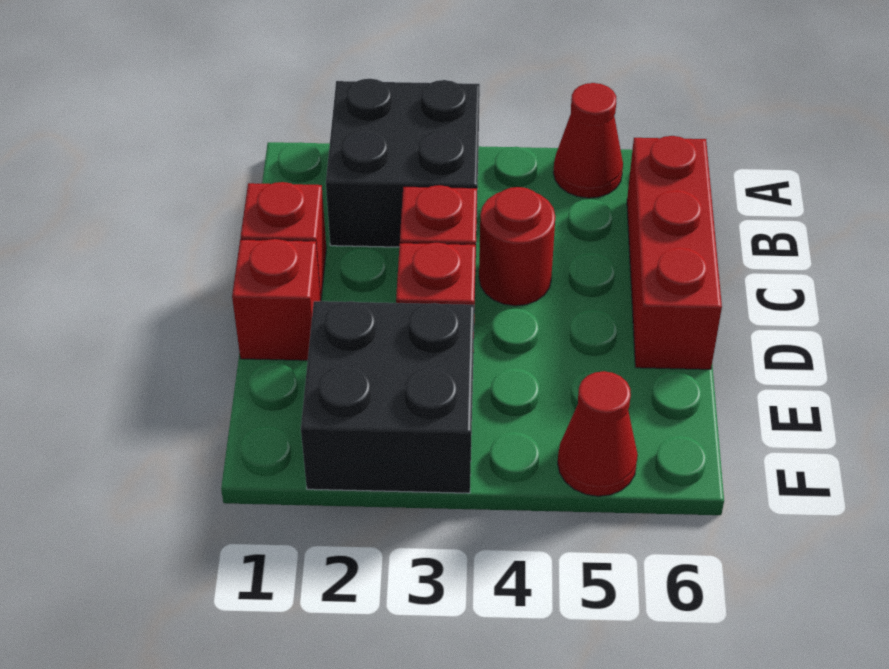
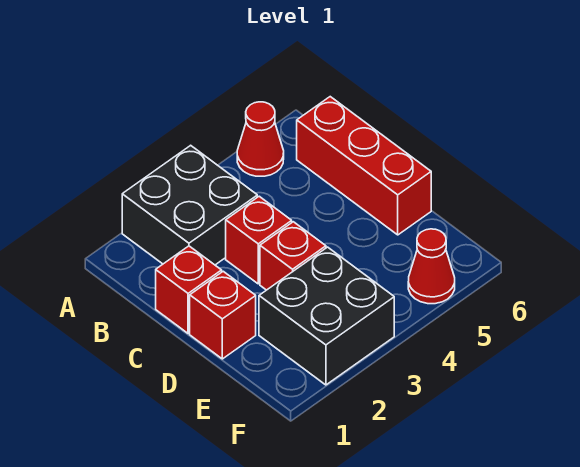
red 1x1 round brick [479,187,555,306] -> none

